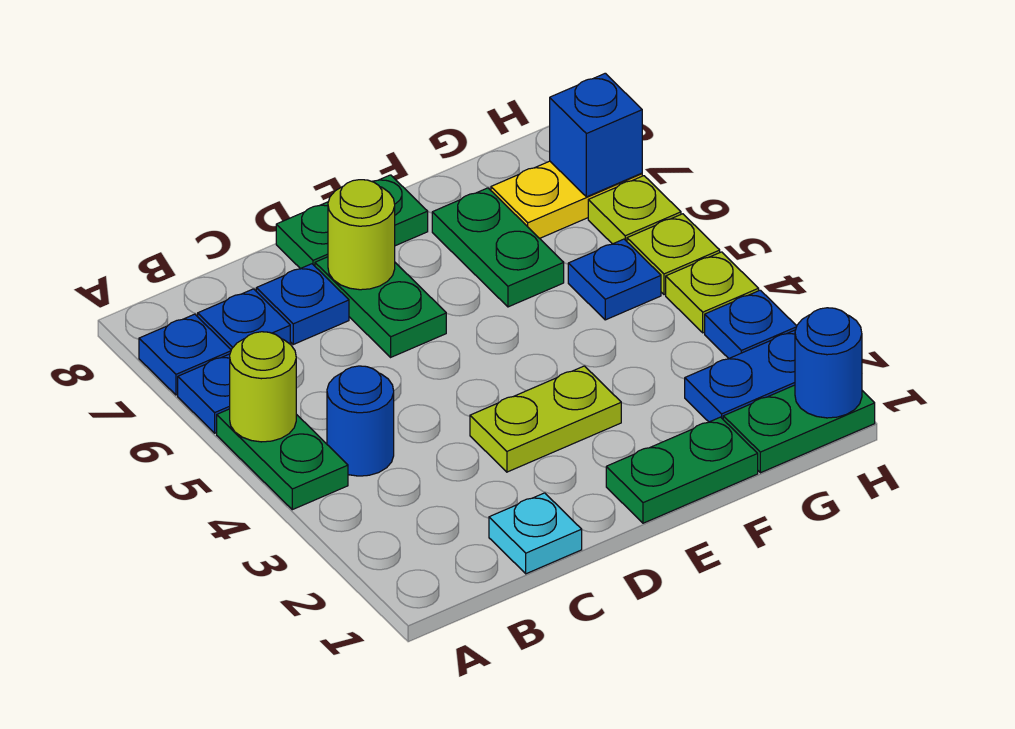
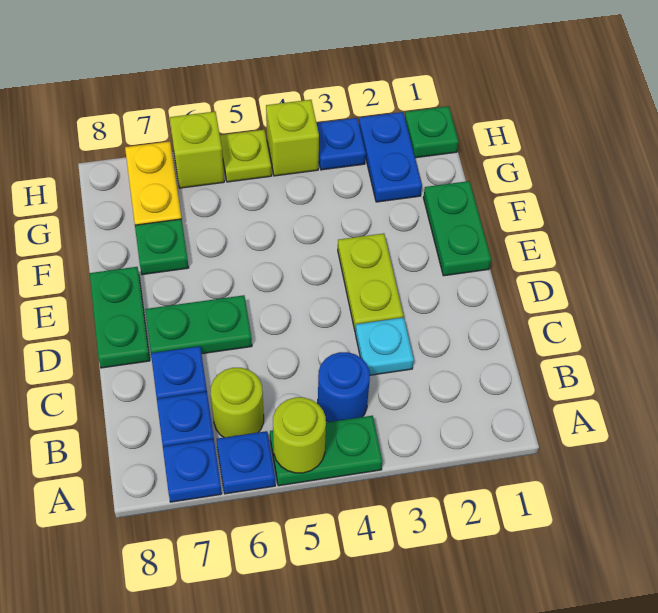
cyan 1x1 plate [489,493,582,574] -> cyan 1x1 plate moved to [355,317,414,375]
lime 1x1 round brick [328,180,395,290] -> lime 1x1 round brick moved to [211,368,264,438]
green 1x2 plate [432,188,564,307] -> green 1x1 plate [135,219,189,275]
green 1x2 plate [723,385,875,473] -> green 1x1 plate [405,106,459,158]
blue 1x1 plate [568,239,661,320] -> none
blue 1x1 round brick [795,308,862,418] -> none
lime 1x1 plate [666,252,759,333] -> lime 1x1 brick [266,100,319,176]
lime 1x1 plate [588,176,681,244] -> lime 1x1 brick [170,112,224,188]
blue 1x1 brick [550,73,642,197] -> none

